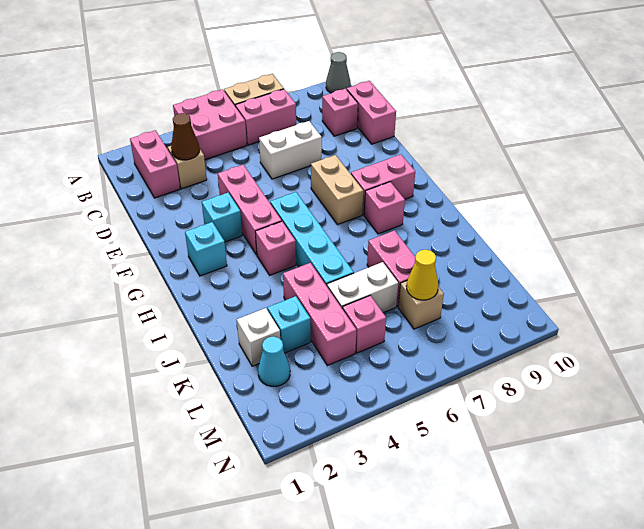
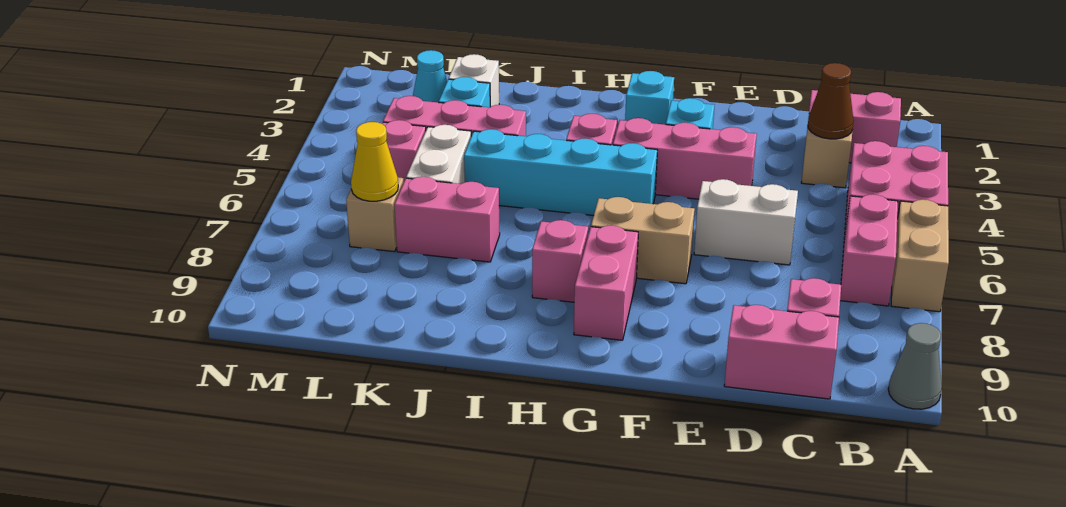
white 1x2 brick [259,121,322,179] -> white 1x2 brick turned to [694,179,798,265]

